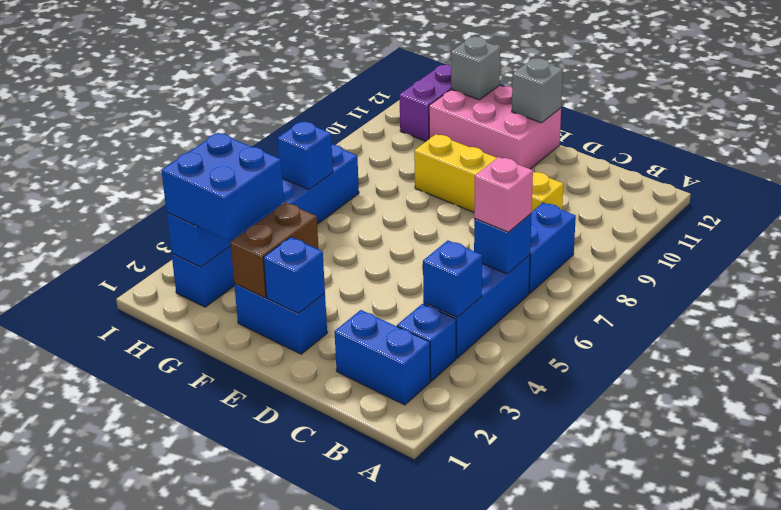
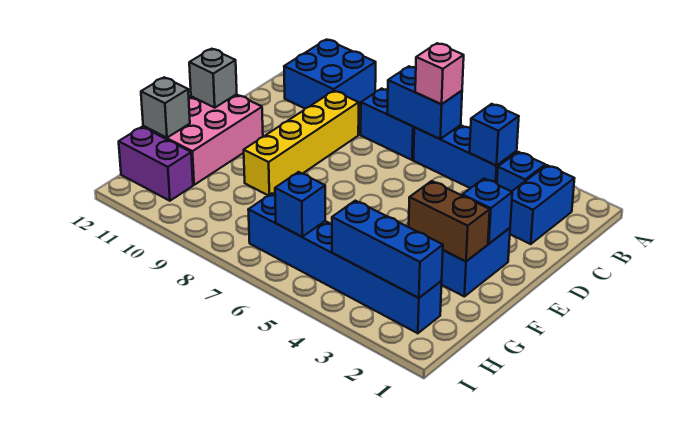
blue 1x1 brick [474,214,532,274] -> blue 1x2 brick [387,66,462,139]
blue 2x2 brick [161,133,284,240] -> blue 2x2 brick moved to [284,40,376,108]

